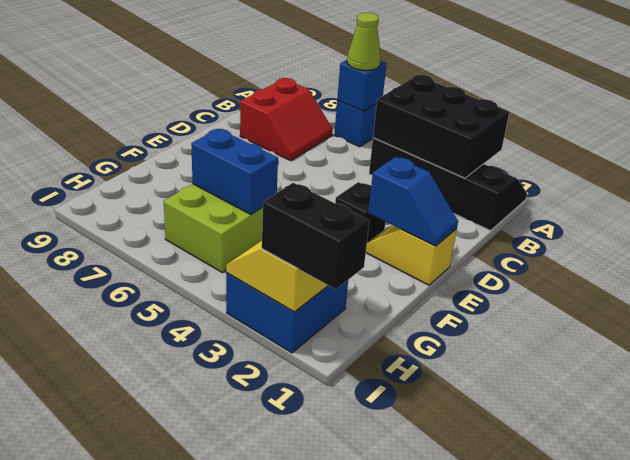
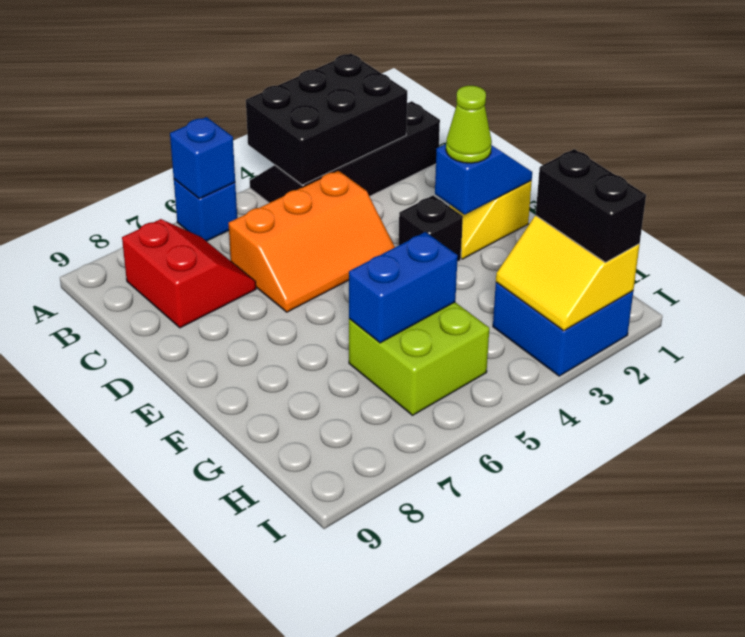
lime 1x1 cone [347,13,381,70] -> lime 1x1 cone moved to [446,86,492,163]
none -> orange 2x3 slope [229,170,395,312]
black 1x2 brick [262,183,369,289] -> black 1x2 brick turned to [536,149,646,262]

